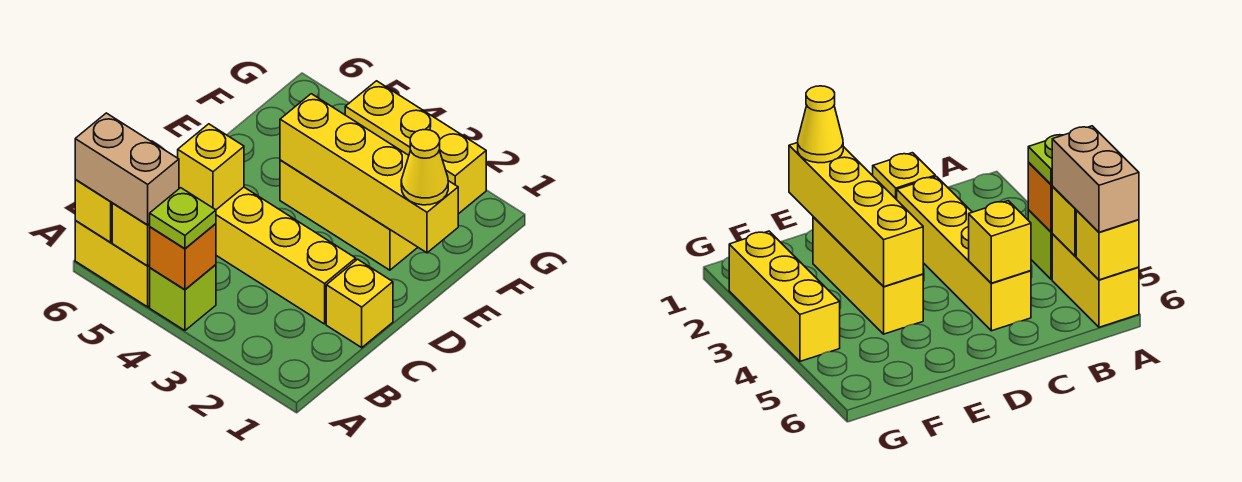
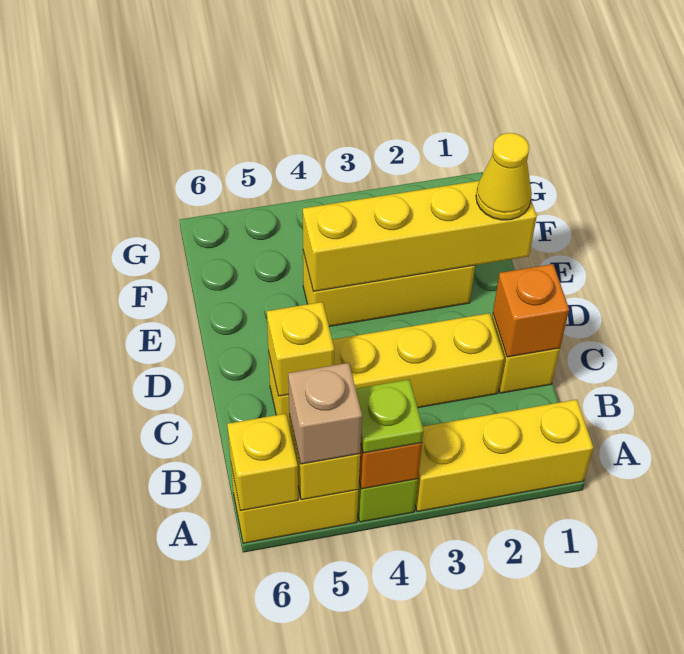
tan 1x2 brick [75,113,179,225] -> tan 1x1 brick [288,363,362,464]
none -> orange 1x1 brick [493,264,569,357]
yellow 1x3 brick [345,81,486,214] -> yellow 1x3 brick moved to [415,400,593,512]

